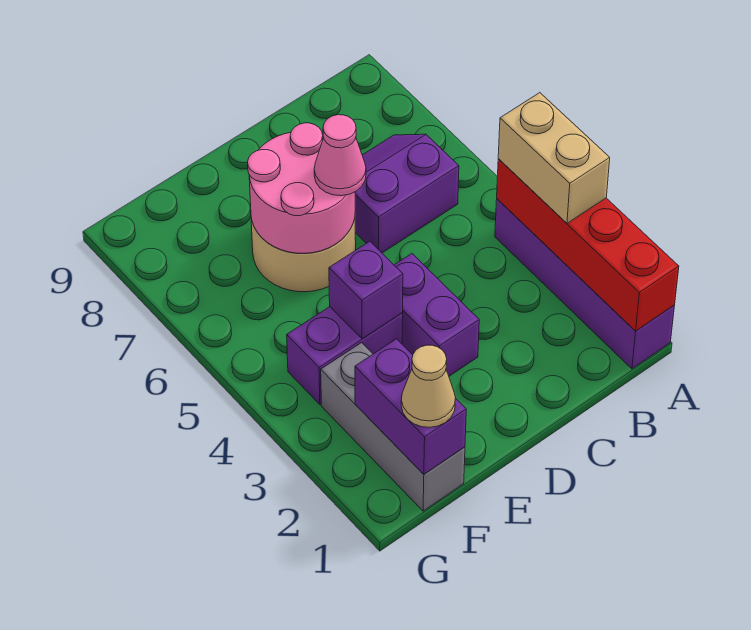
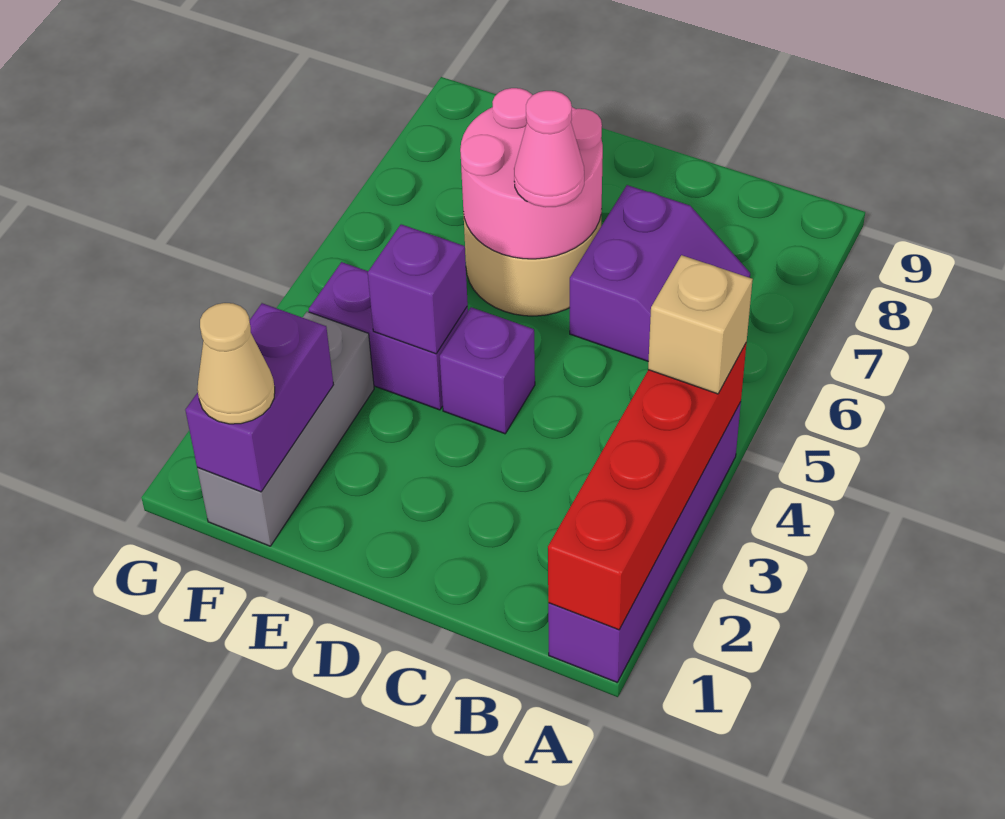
tan 1x2 brick [498,93,610,223] -> tan 1x1 brick [648,255,753,394]
purple 2x2 slope [355,134,459,253] -> purple 2x2 slope turned to [570,185,750,361]
purple 1x2 brick [394,254,479,376] -> purple 1x1 brick [440,307,535,434]

